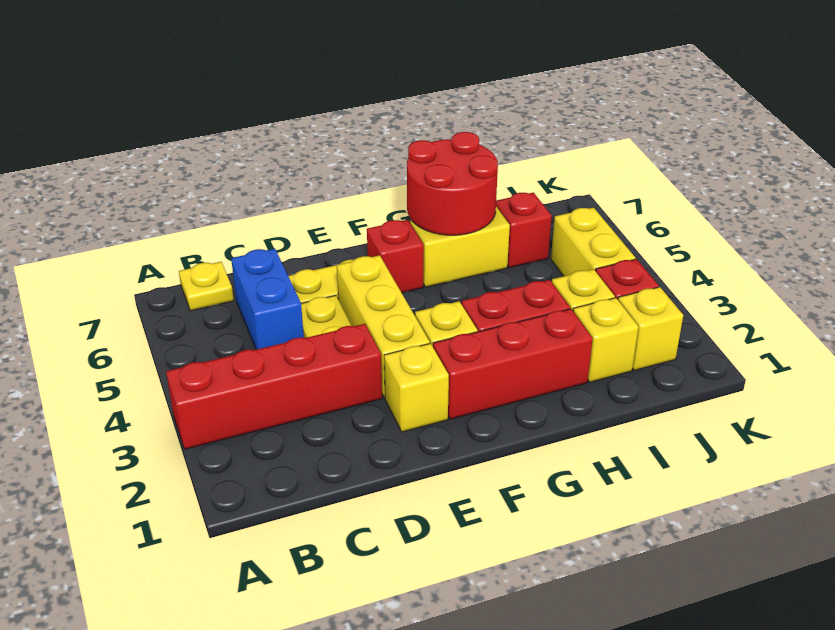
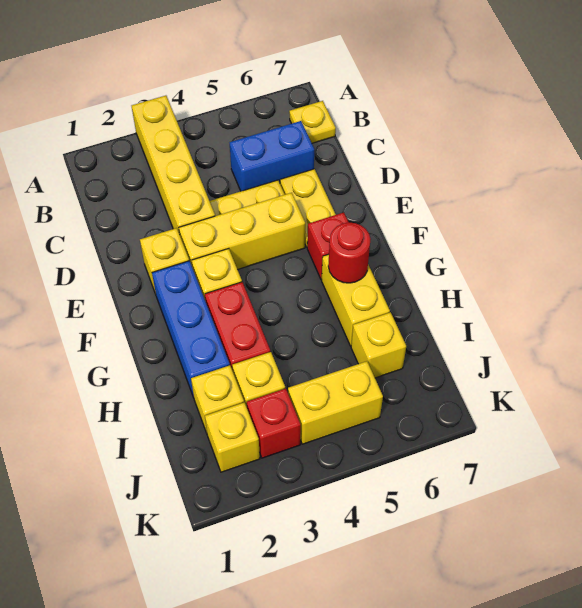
red 1x4 brick [166,324,382,449] -> yellow 1x4 brick [132,96,215,234]
red 1x3 brick [433,309,593,419] -> blue 1x3 brick [152,261,230,398]
red 2x2 round brick [407,132,498,235] -> red 1x1 round brick [328,223,371,283]
red 1x1 brick [496,193,552,268] -> yellow 1x1 brick [351,312,406,378]

